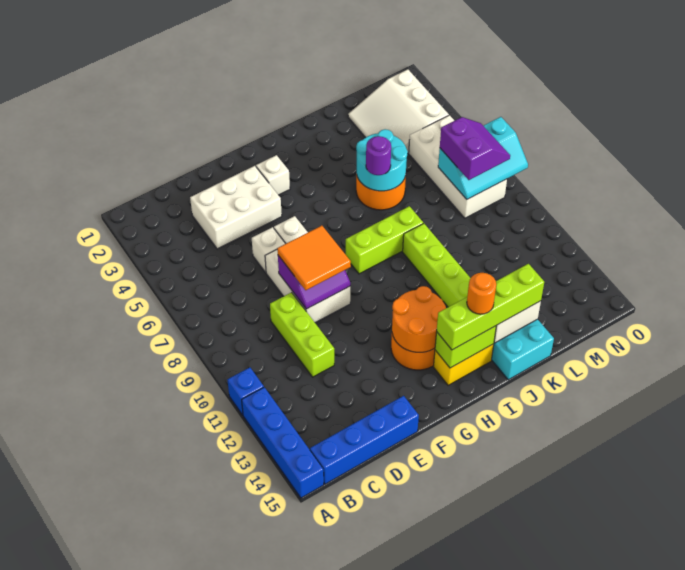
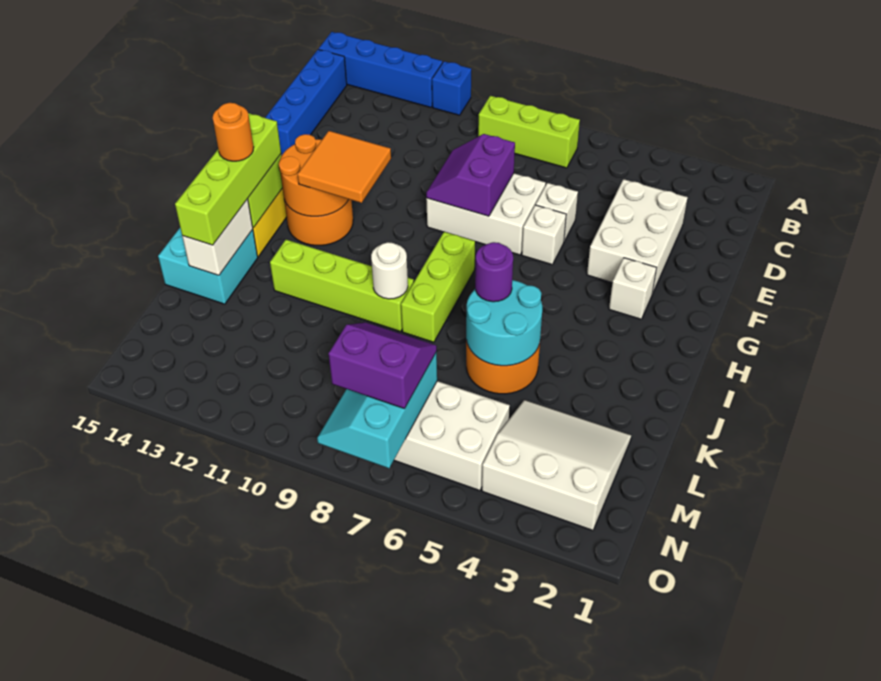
lime 1x3 brick [270,293,334,377] -> lime 1x3 brick moved to [478,96,580,168]
orange 2x2 tile [277,226,351,290] -> orange 2x2 tile moved to [297,131,391,203]
none -> white 1x1 round brick [371,242,408,299]
purple 2x2 slope [440,117,510,180] -> purple 2x2 slope turned to [329,323,437,409]

